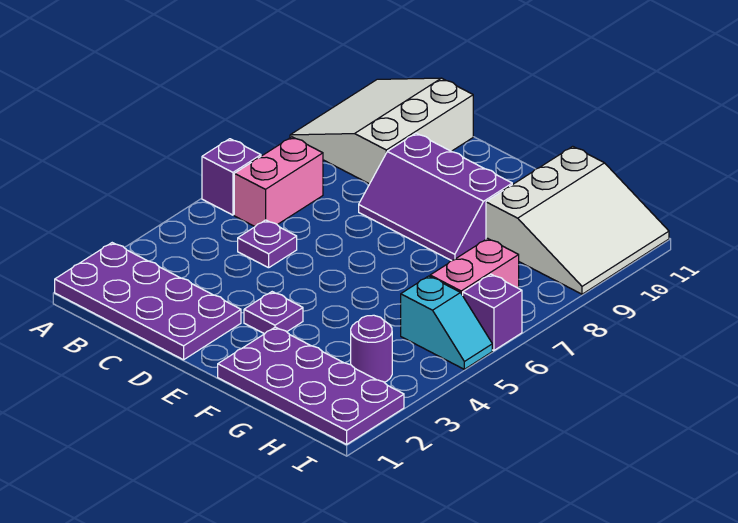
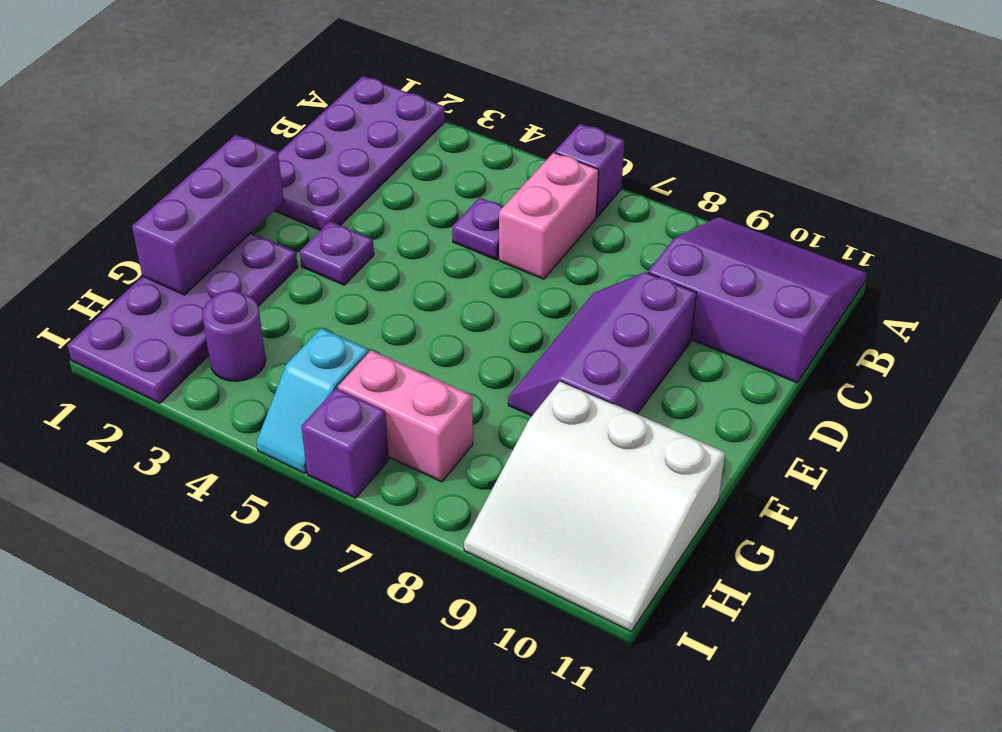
white 3x3 slope [290,78,473,184] -> purple 3x3 slope [648,217,867,383]
pink 1x2 brick [234,137,323,226] -> pink 1x2 brick turned to [499,152,599,279]
none -> purple 1x3 brick [132,135,284,295]

